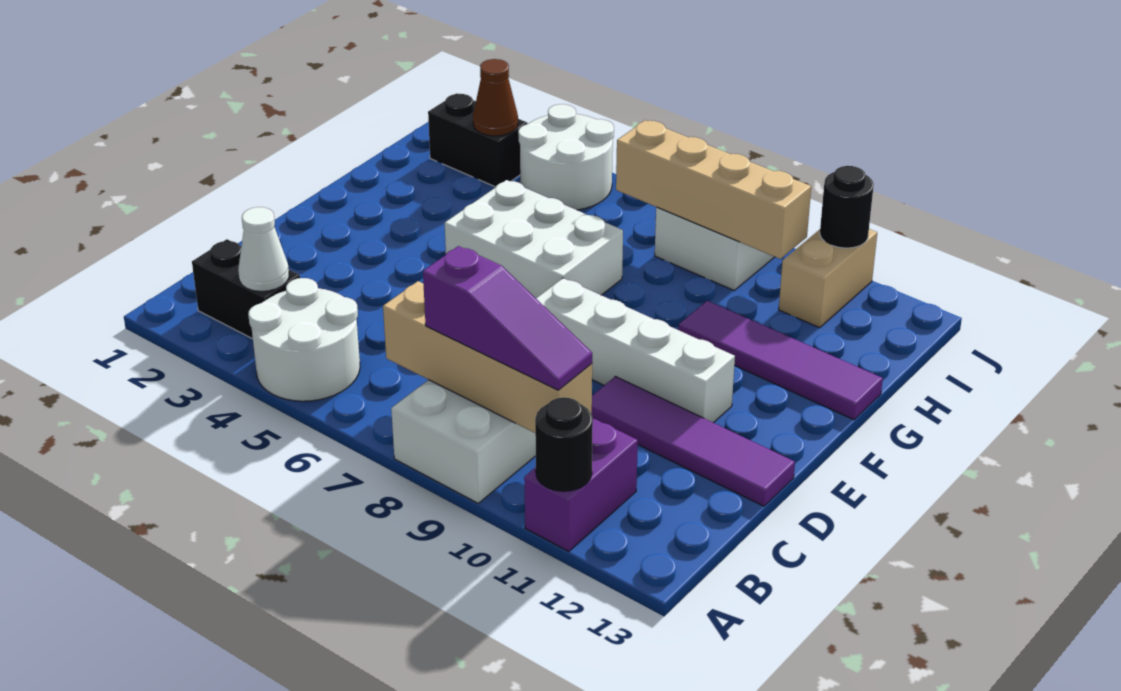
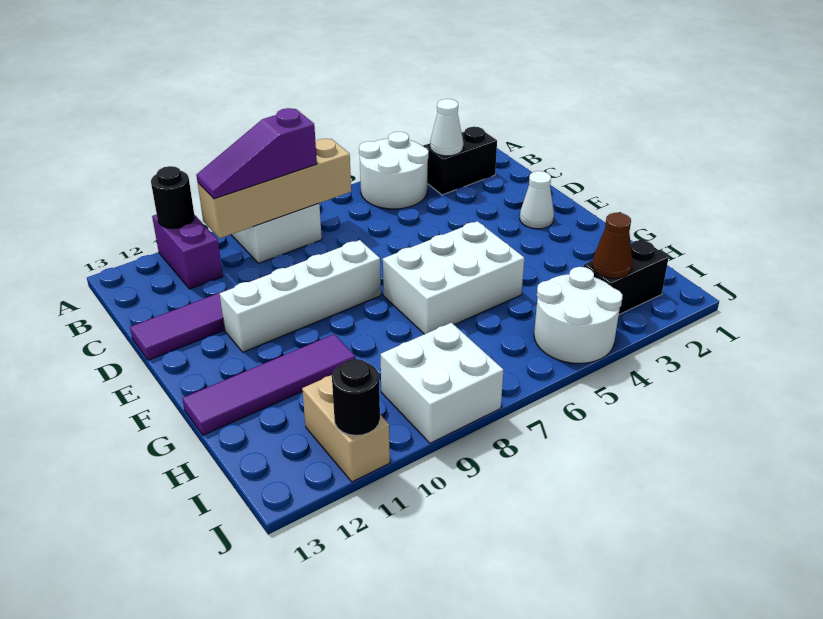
none -> white 1x1 cone [520,171,554,229]
tan 1x4 brick [616,120,811,259] -> none

